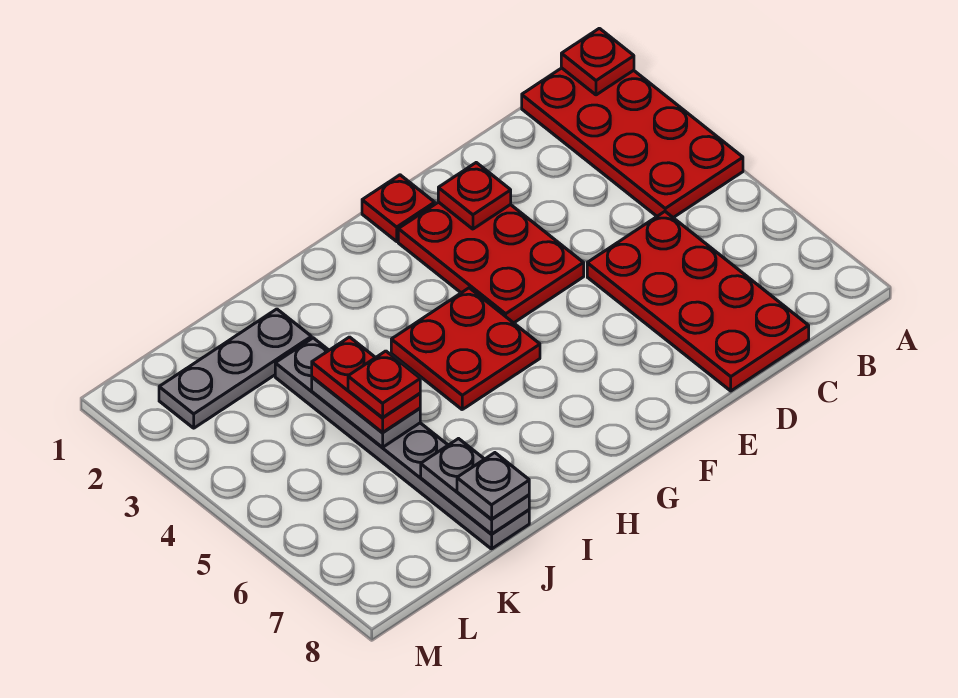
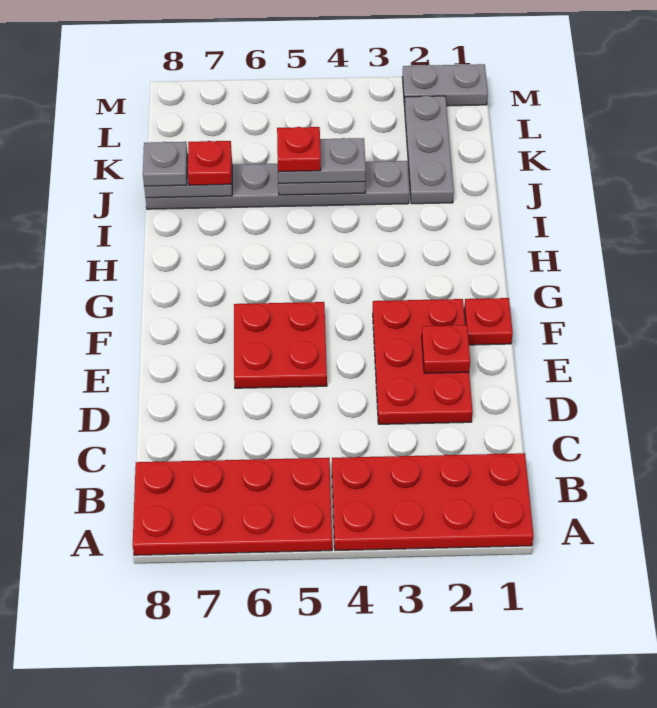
red 1x1 plate [561,28,634,95] -> red 1x1 plate moved to [188,141,232,185]
red 2x4 plate [587,212,809,391] -> red 2x4 plate moved to [133,458,332,555]
red 2x3 plate [398,202,584,323] -> red 2x3 plate turned to [373,299,473,424]
red 2x2 plate [391,288,540,409] -> red 2x2 plate moved to [234,302,327,388]
red 1x2 plate [312,337,420,432] -> grey 1x2 plate [278,138,366,183]
none -> grey 1x2 plate [402,64,488,106]

